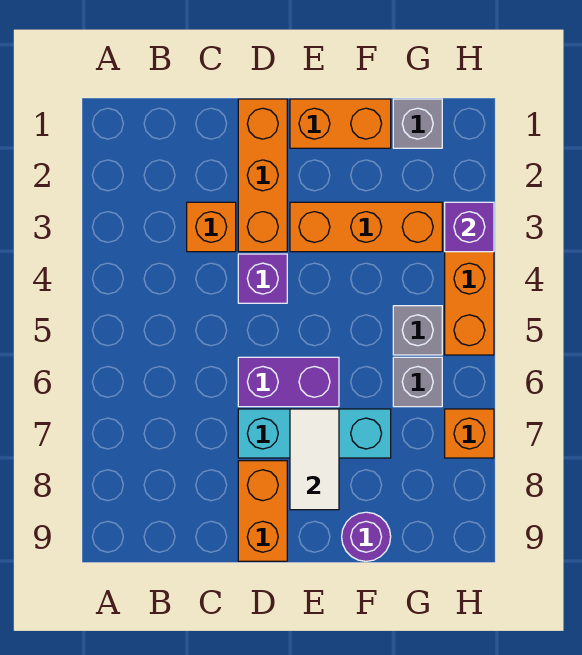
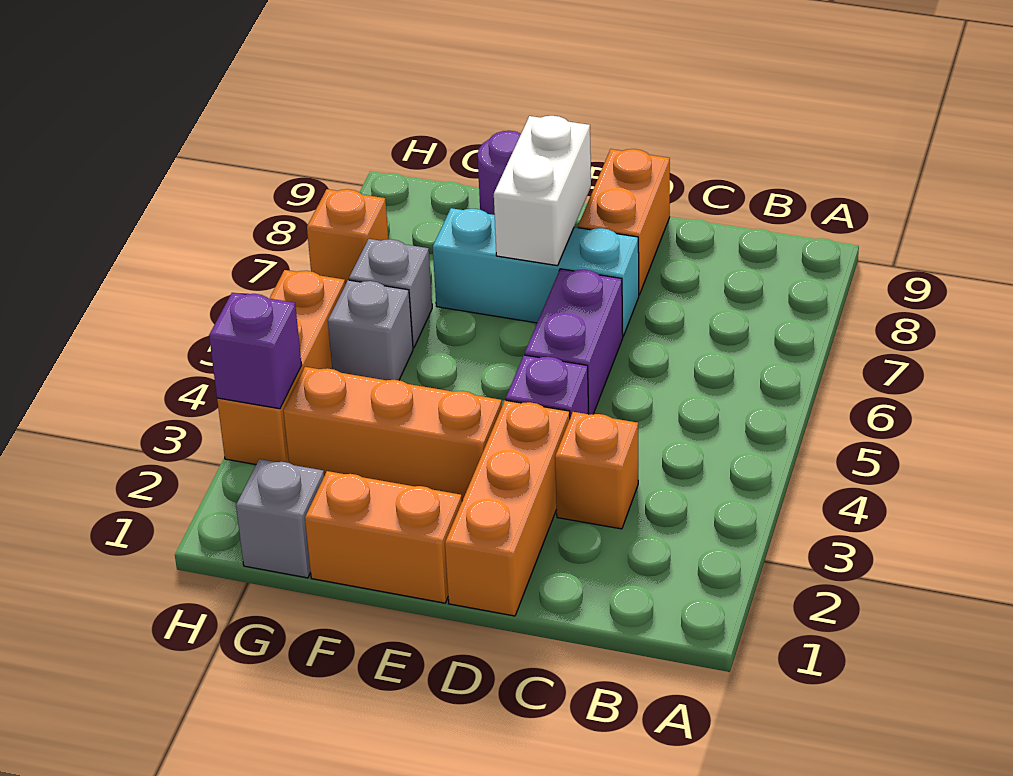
purple 1x2 brick [238,357,339,407] -> purple 1x2 brick turned to [525,269,623,415]
white 1x2 tile [290,409,339,510] -> white 1x2 brick [494,116,591,266]

